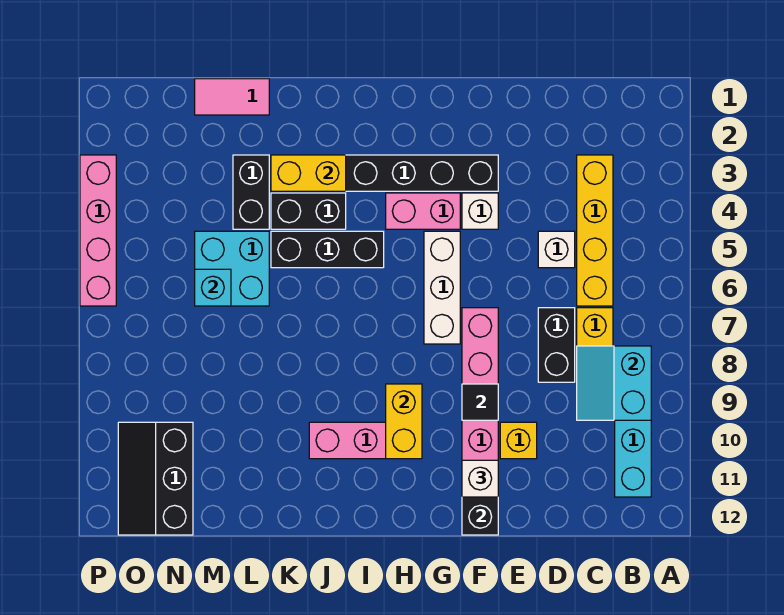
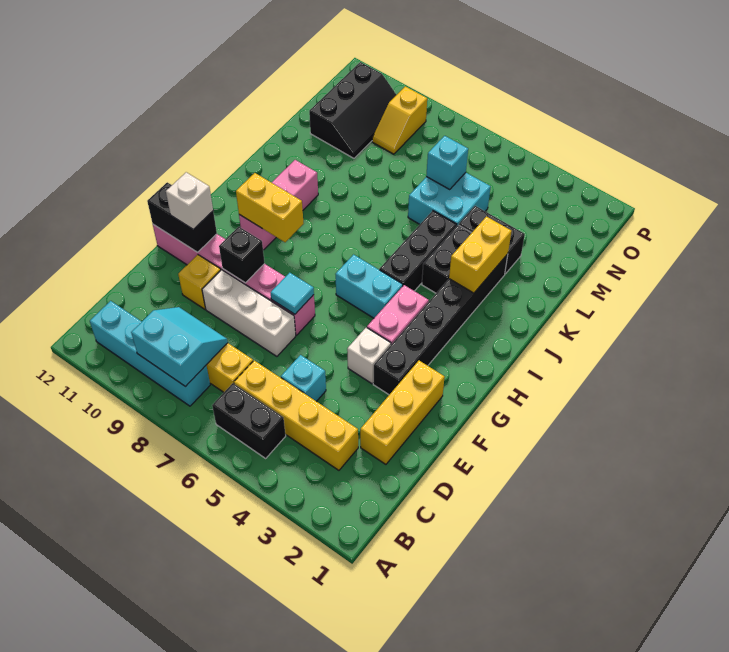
none -> yellow 1x3 brick [360,361,445,464]
white 1x1 brick [538,231,575,268] -> cyan 1x1 brick [281,355,326,401]
black 1x2 brick [538,308,575,382] -> black 1x2 brick moved to [212,383,286,458]
none -> cyan 1x1 tile [271,273,314,314]
black 1x1 tile [462,384,498,420] -> black 1x1 brick [219,227,265,283]
white 1x3 brick [424,231,460,344] -> white 1x3 brick moved to [202,270,296,356]
none -> cyan 1x2 brick [336,255,403,318]
pink 1x2 tile [195,79,269,115] -> none
none -> yellow 1x2 slope [372,86,427,154]
black 2x3 slope [118,422,193,535] -> black 2x3 slope turned to [309,62,396,158]
pink 1x4 brick [80,155,116,306] -> none

